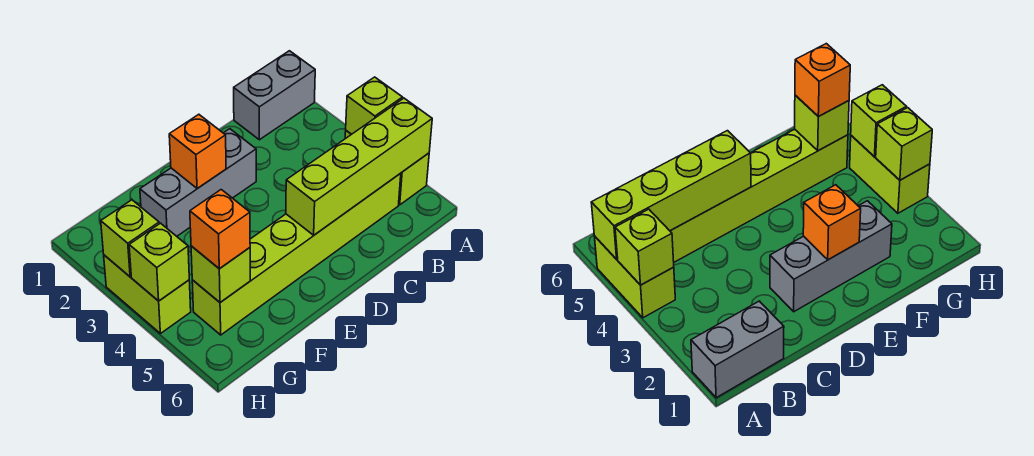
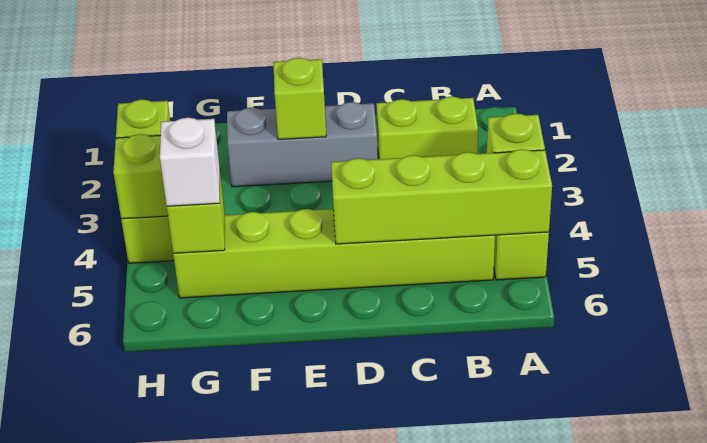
grey 1x2 brick [234,51,315,140] -> none
none -> lime 1x2 brick [376,97,478,159]
orange 1x1 brick [169,114,226,189] -> lime 1x1 brick [273,58,326,139]
orange 1x1 brick [190,190,250,269] -> white 1x1 brick [160,118,220,206]

